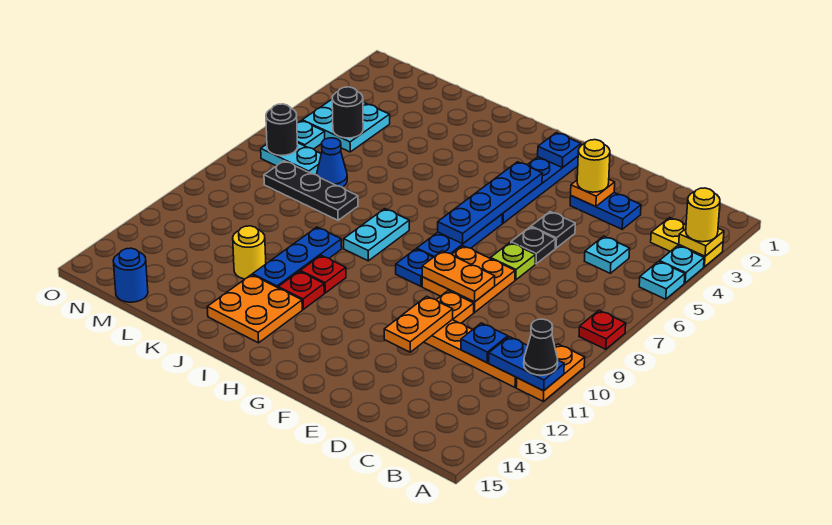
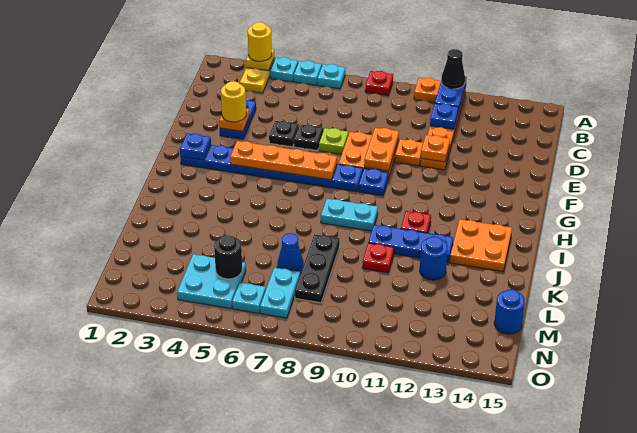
cyan 1x1 plate [585,236,630,273] -> cyan 1x1 plate moved to [317,64,345,89]
orange 1x2 plate [384,296,453,352] -> orange 1x1 plate [421,135,450,162]
blue 1x4 plate [438,162,542,244] -> orange 1x4 plate [230,141,337,180]
red 1x1 plate [278,271,324,309] -> red 1x1 plate moved to [362,243,394,273]
yellow 1x1 round brick [233,226,266,279] -> blue 1x1 round brick [420,237,448,280]
black 1x1 round brick [266,104,298,156] -> none

